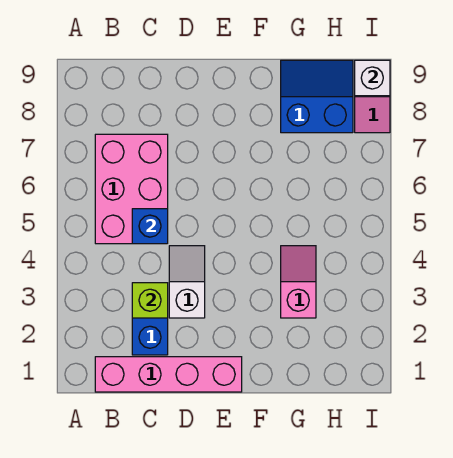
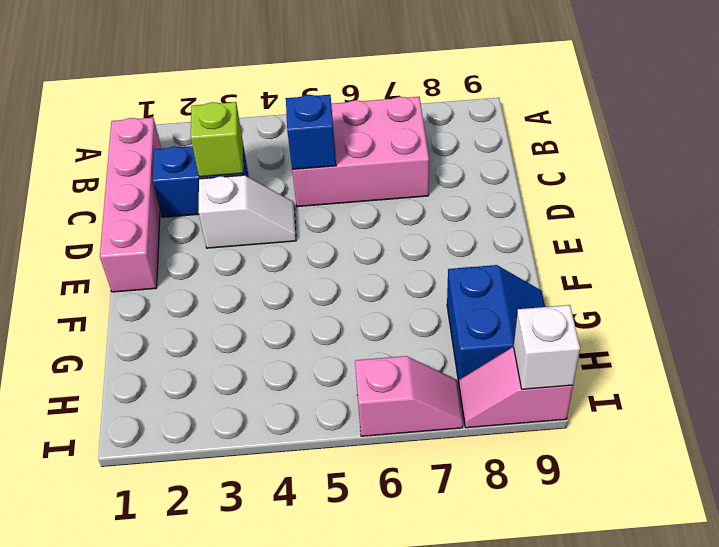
pink 1x2 slope [281,246,316,318] -> pink 1x2 slope moved to [355,356,463,436]

